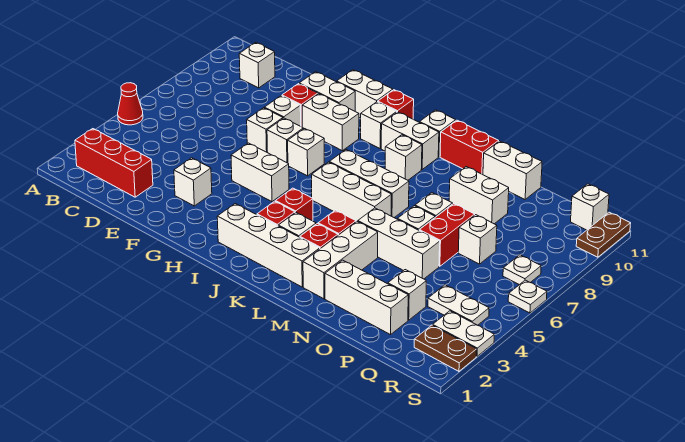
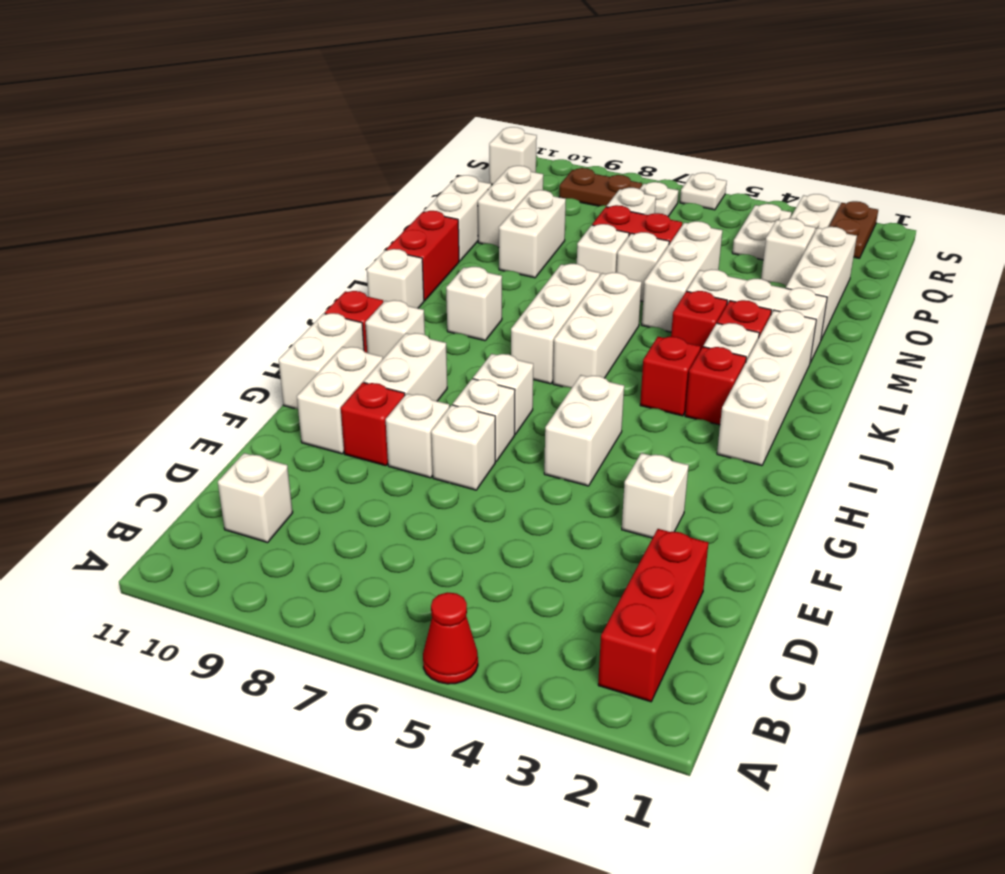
white 1x2 brick [381,112,439,169] -> white 1x2 brick moved to [478,166,543,247]
brown 1x2 plate [576,212,631,257] -> brown 1x2 plate moved to [559,168,642,206]

